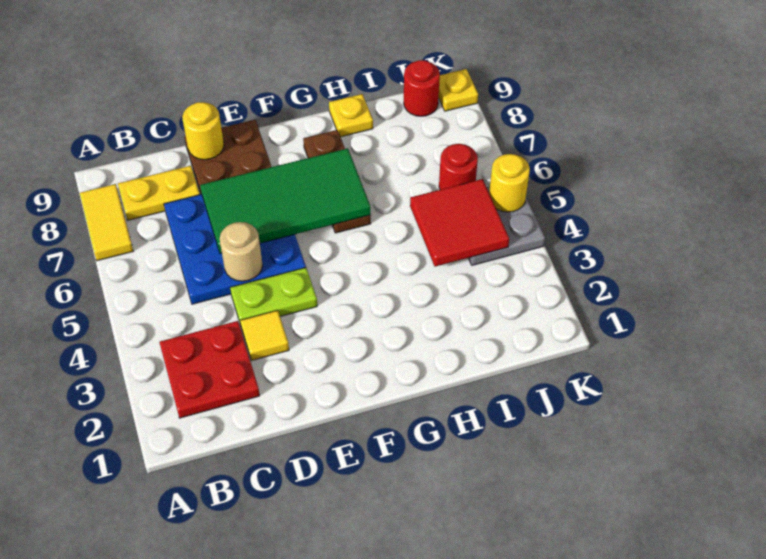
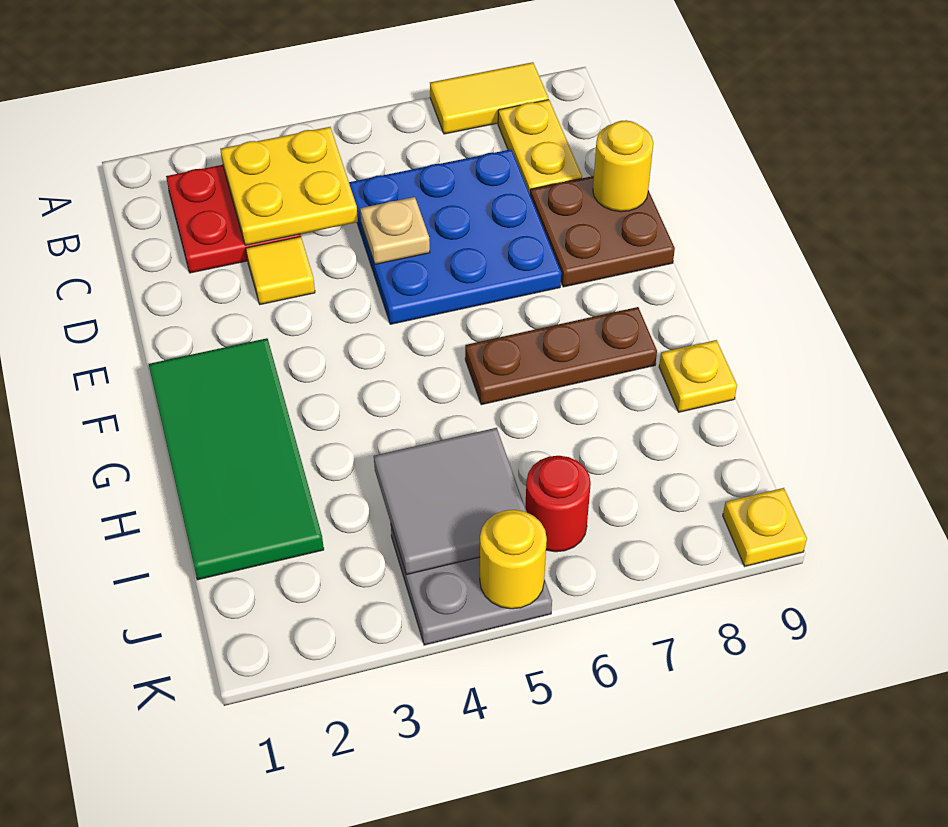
none -> yellow 2x2 plate [220,127,358,245]
lime 1x2 plate [230,268,317,325] -> none
tan 1x1 round brick [220,222,263,281] -> tan 1x1 plate [360,197,430,264]
green 2x4 tile [200,148,371,253] -> green 2x4 tile moved to [149,338,324,580]
red 2x2 tile [410,179,509,267] -> grey 2x2 tile [374,428,527,575]
red 1x1 round brick [404,60,440,116] -> none

